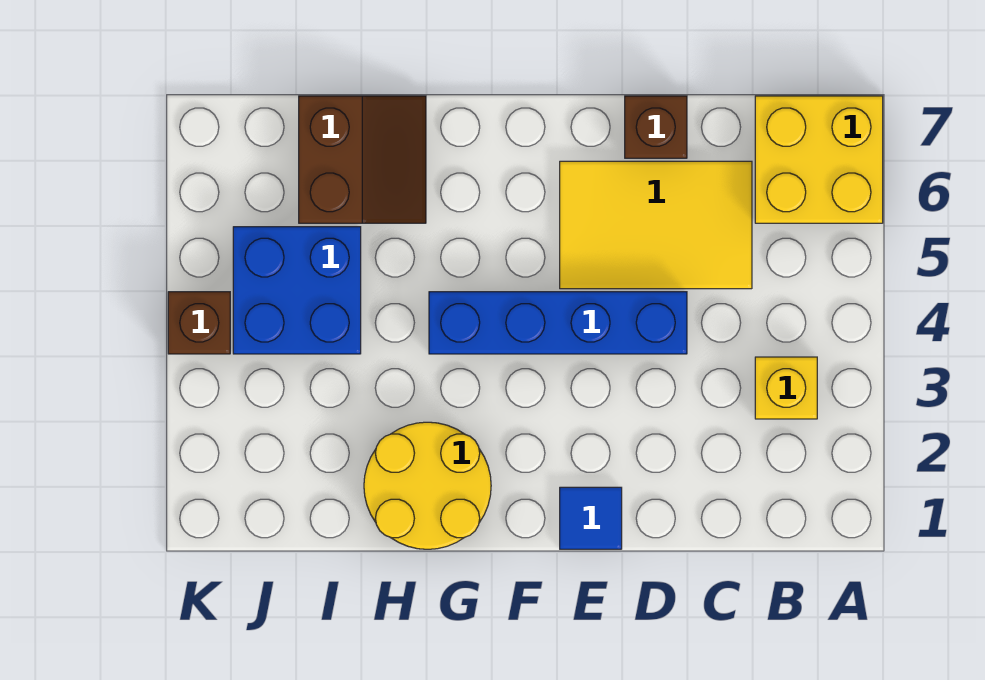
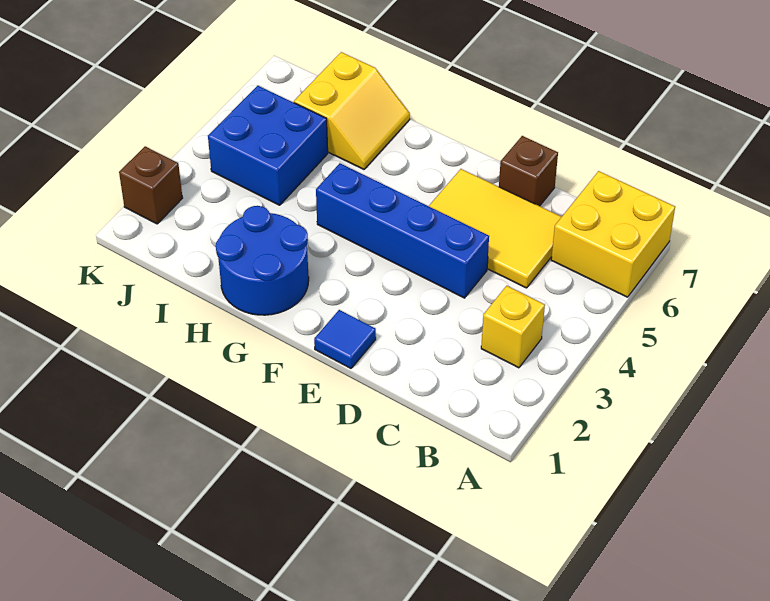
yellow 2x2 round brick [364,422,491,549] -> blue 2x2 round brick [216,206,309,315]
brown 2x2 slope [299,96,426,223] -> yellow 2x2 slope [294,52,410,169]
brown 1x1 brick [168,292,230,354] -> brown 1x1 brick moved to [119,146,182,224]

